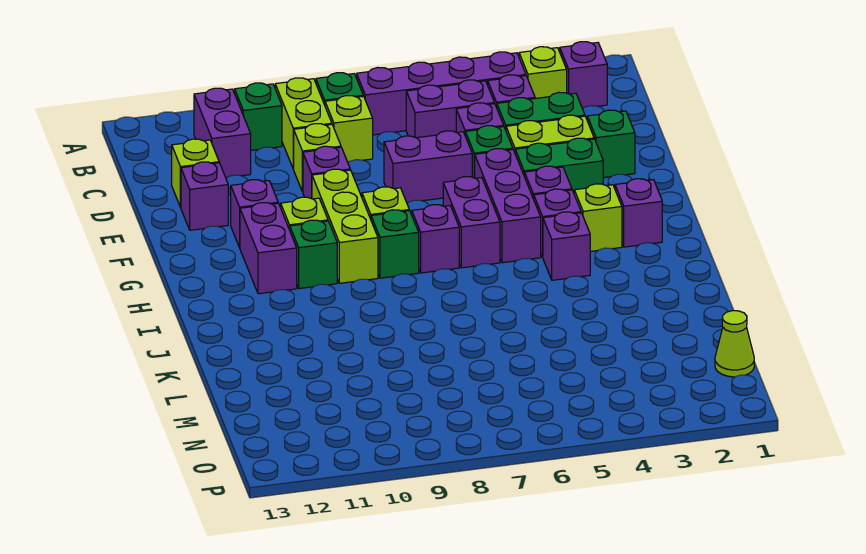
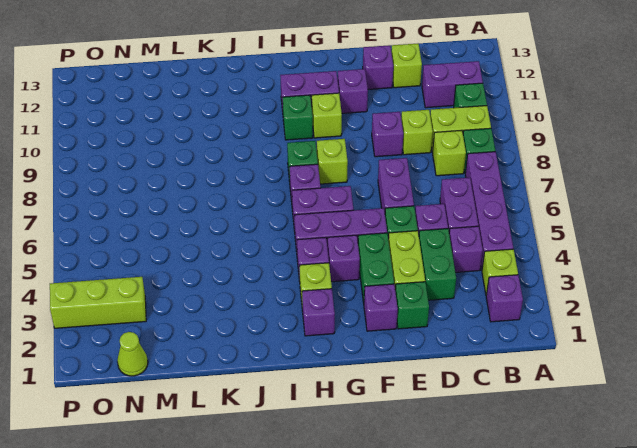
lime 1x3 brick [312,169,378,283] -> lime 1x3 brick moved to [50,277,146,328]
purple 1x1 brick [543,212,590,280] -> purple 1x1 brick moved to [364,284,398,331]

